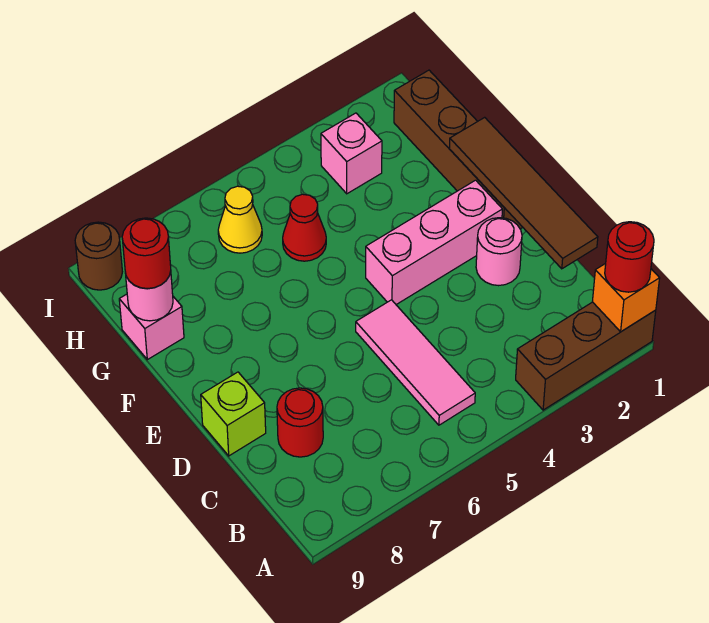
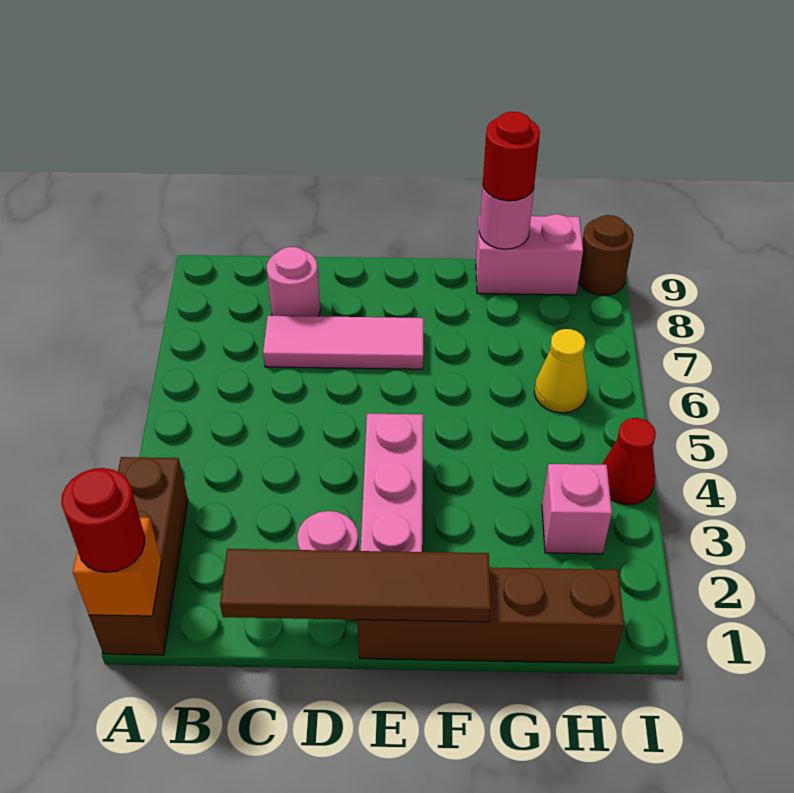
pink 1x3 tile [356,300,475,425] -> pink 1x3 tile moved to [263,316,424,369]
red 1x1 round brick [277,388,323,457] -> pink 1x1 round brick [267,247,320,316]
lime 1x1 brick [201,372,266,456] -> none
red 1x1 cone [283,194,326,261] -> red 1x1 cone moved to [602,418,656,505]
pink 1x1 brick [119,294,184,360] -> pink 1x2 brick [476,214,583,295]

